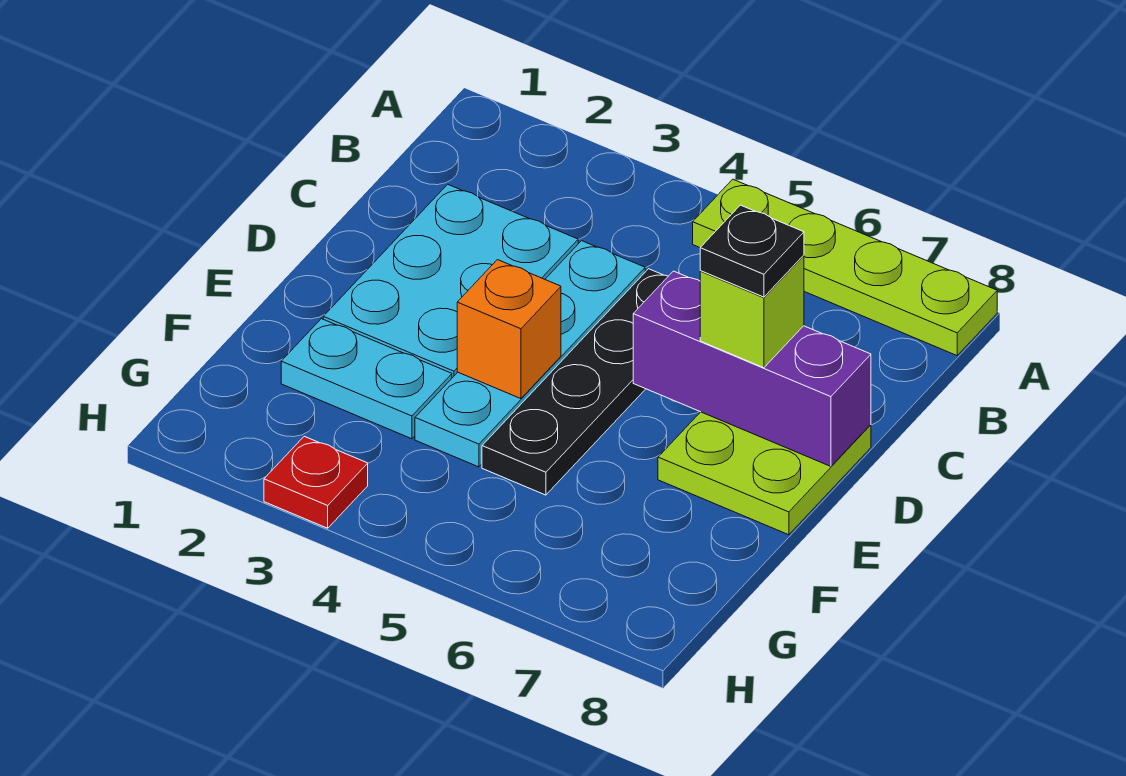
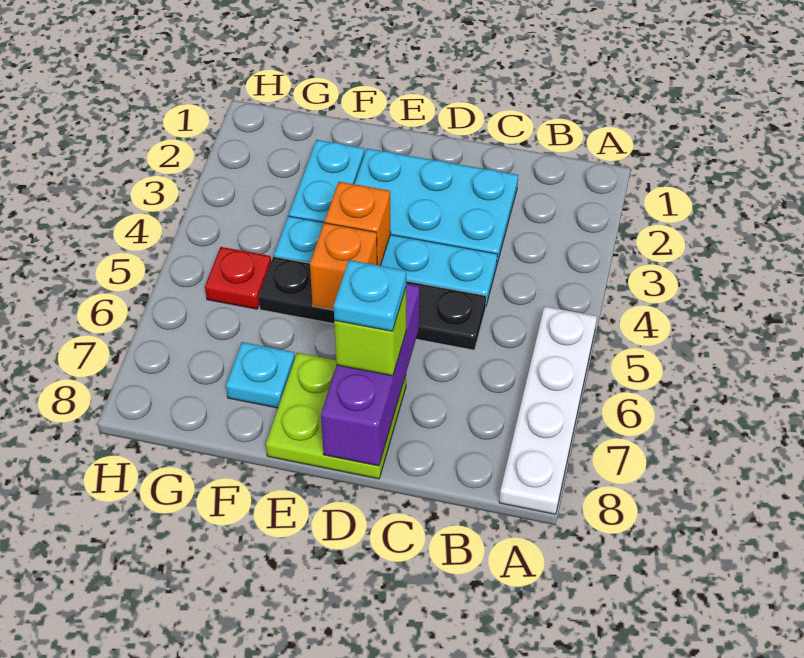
lime 1x4 plate [693,179,997,356] -> white 1x4 plate [499,306,597,514]
black 1x1 plate [700,205,804,297] -> cyan 1x1 plate [334,260,406,331]
none -> orange 1x1 brick [310,223,377,310]
none -> cyan 1x1 plate [226,342,295,408]
red 1x1 plate [264,436,368,528] -> red 1x1 plate moved to [205,247,271,309]

